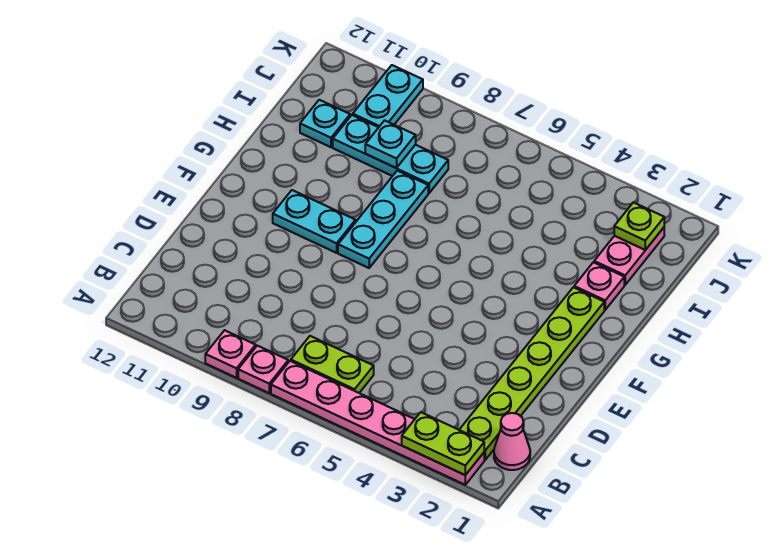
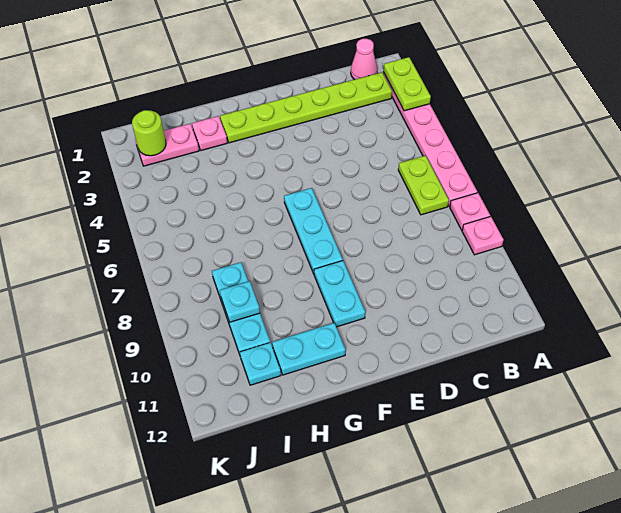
cyan 1x3 plate [338,171,428,268] -> cyan 1x3 plate turned to [284,188,343,274]
lime 1x1 plate [614,202,664,250] -> lime 1x1 round brick [132,110,166,156]
cyan 1x2 plate [353,65,423,127] -> cyan 1x2 plate moved to [272,323,345,375]

